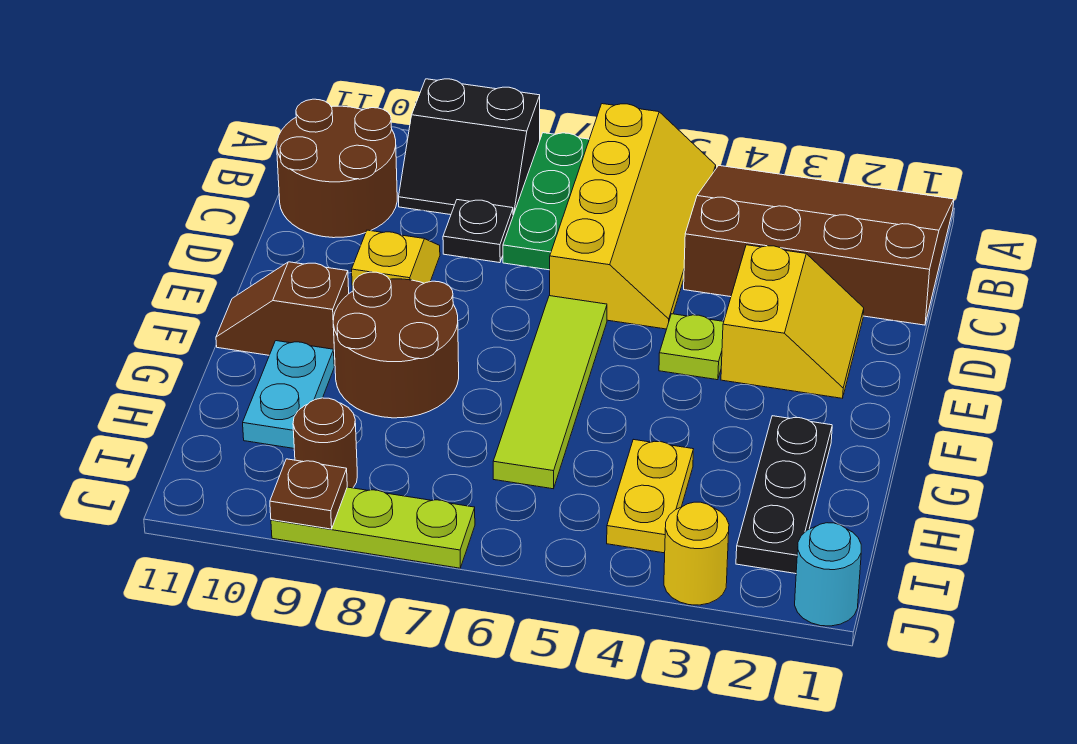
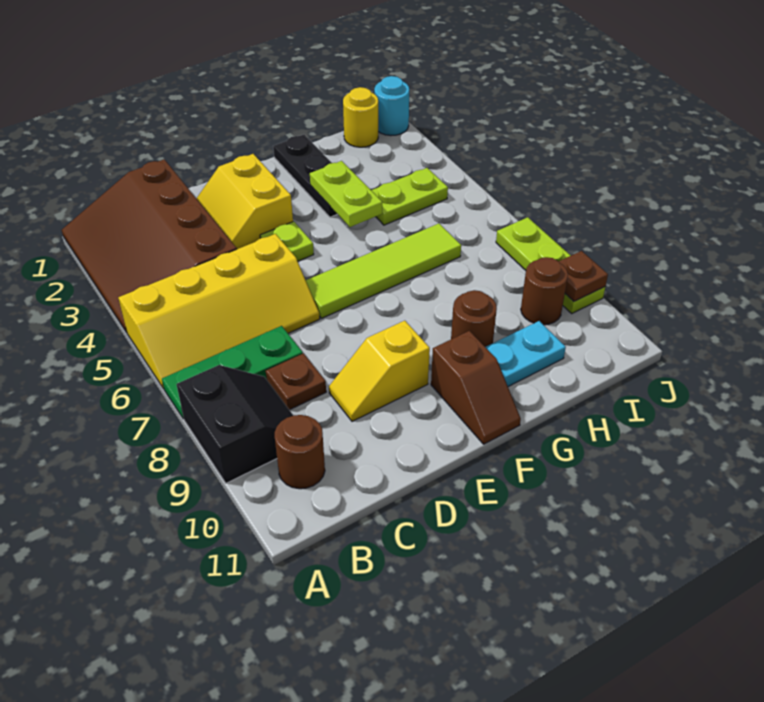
yellow 2x4 slope [550,104,716,329] -> yellow 2x4 slope turned to [118,234,320,389]
brown 2x2 round brick [277,99,397,238] -> brown 1x1 round brick [275,415,325,489]
black 1x1 plate [443,200,513,263] -> brown 1x1 plate [266,353,326,410]
yellow 2x2 slope [721,245,864,398] -> yellow 2x2 slope turned to [196,154,293,249]
brown 2x2 round brick [333,272,459,418] -> brown 1x1 round brick [451,290,497,347]
black 1x3 plate [736,416,832,574] -> black 1x3 plate turned to [273,135,337,217]
none -> lime 1x2 plate [310,161,382,227]
yellow 1x2 plate [607,439,693,553] -> lime 1x2 plate [371,168,448,225]
yellow 1x1 round brick [664,502,729,605] -> yellow 1x1 round brick moved to [343,87,378,147]

